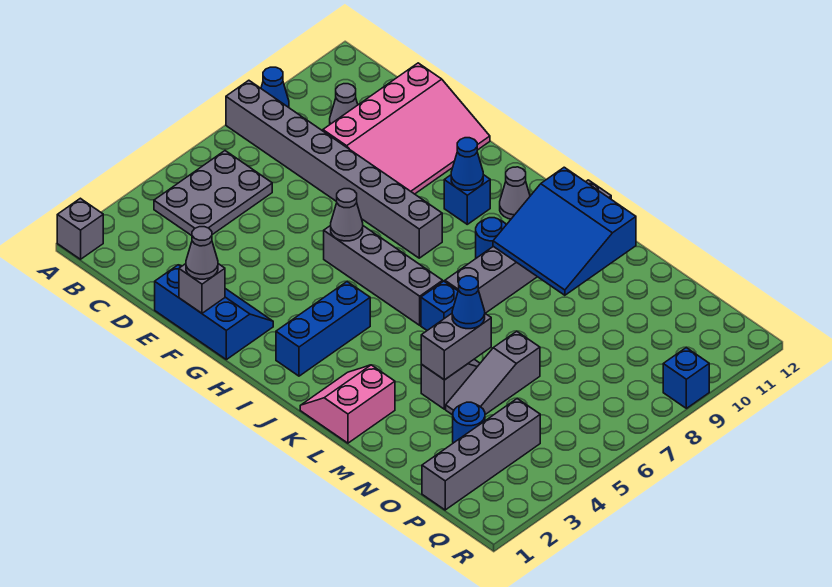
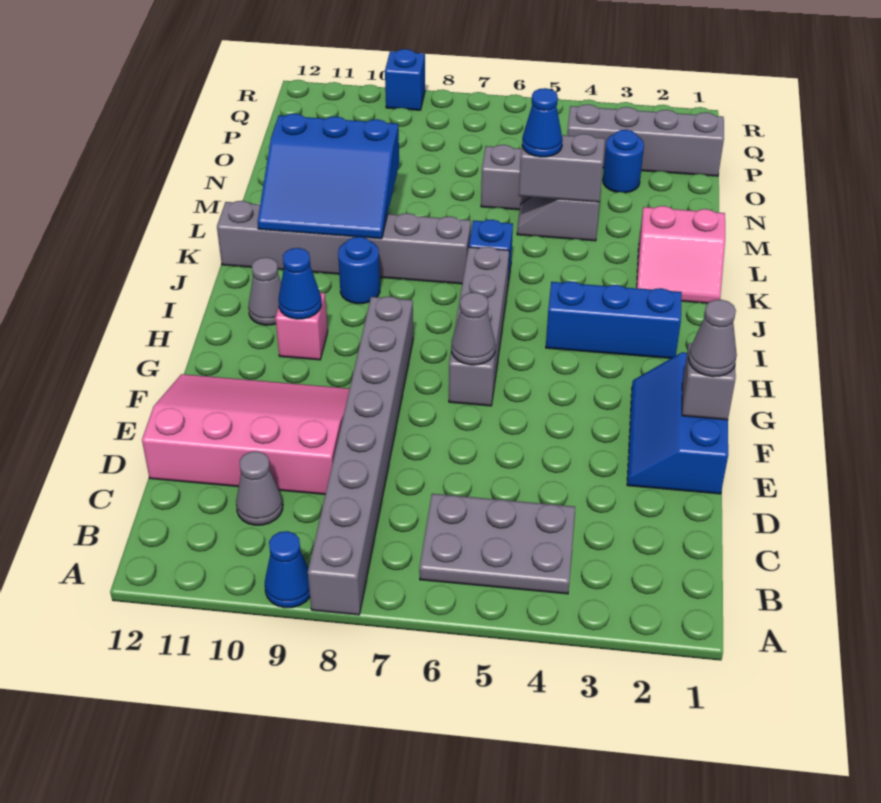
grey 1x1 brick [57,198,103,259] -> none
blue 1x1 brick [444,175,490,224] -> pink 1x1 brick [275,293,328,360]
blue 3x3 slope [493,167,636,295] -> blue 3x3 slope turned to [258,114,399,239]

